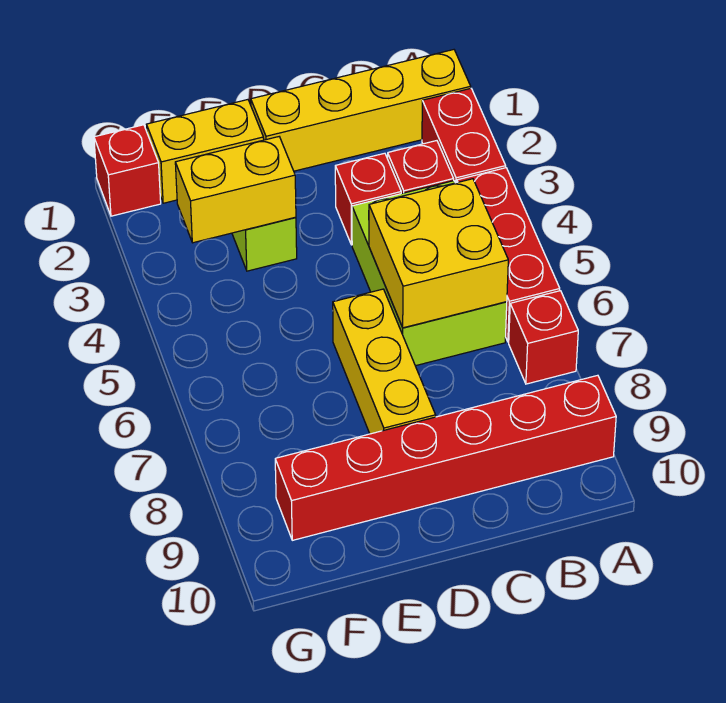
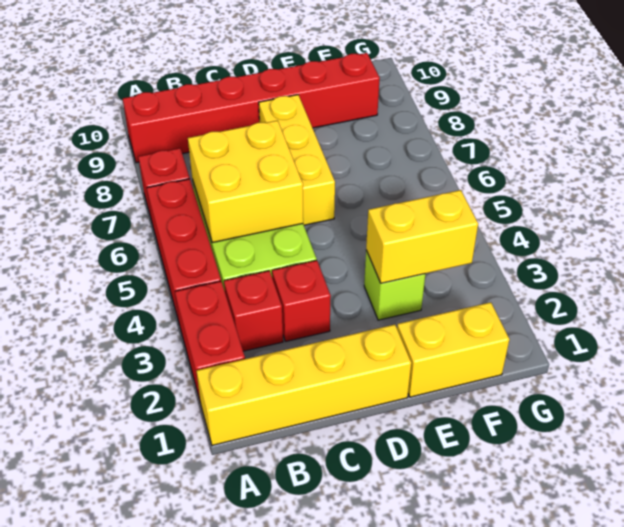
red 1x1 brick [94,125,161,216] -> none

